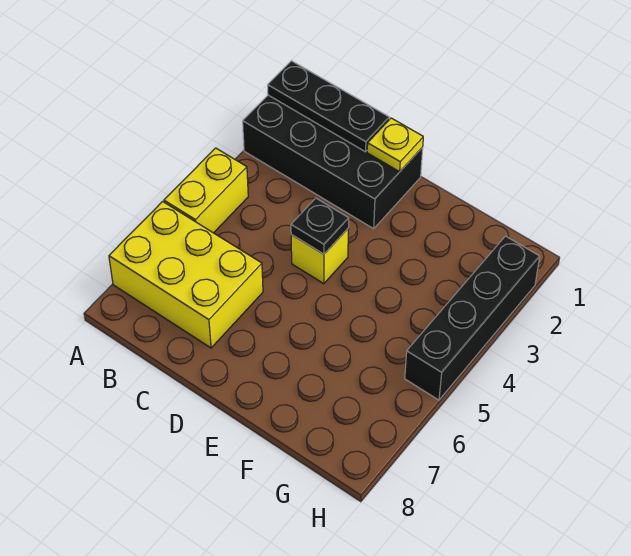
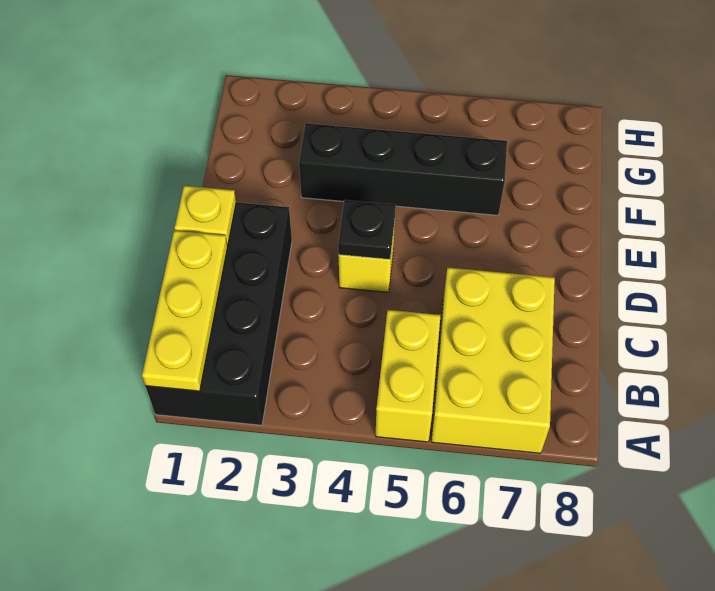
black 1x3 plate [268,61,389,152] -> yellow 1x3 plate [142,231,228,391]
yellow 1x2 brick [164,148,248,233] -> yellow 1x2 brick turned to [376,310,441,442]
black 1x4 brick [405,236,540,400] -> black 1x4 brick moved to [299,123,507,215]

